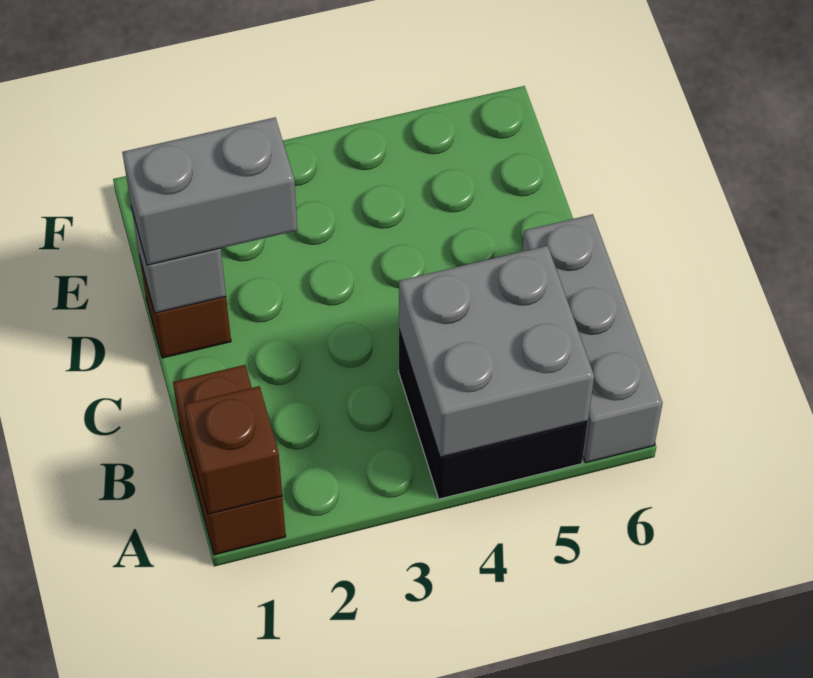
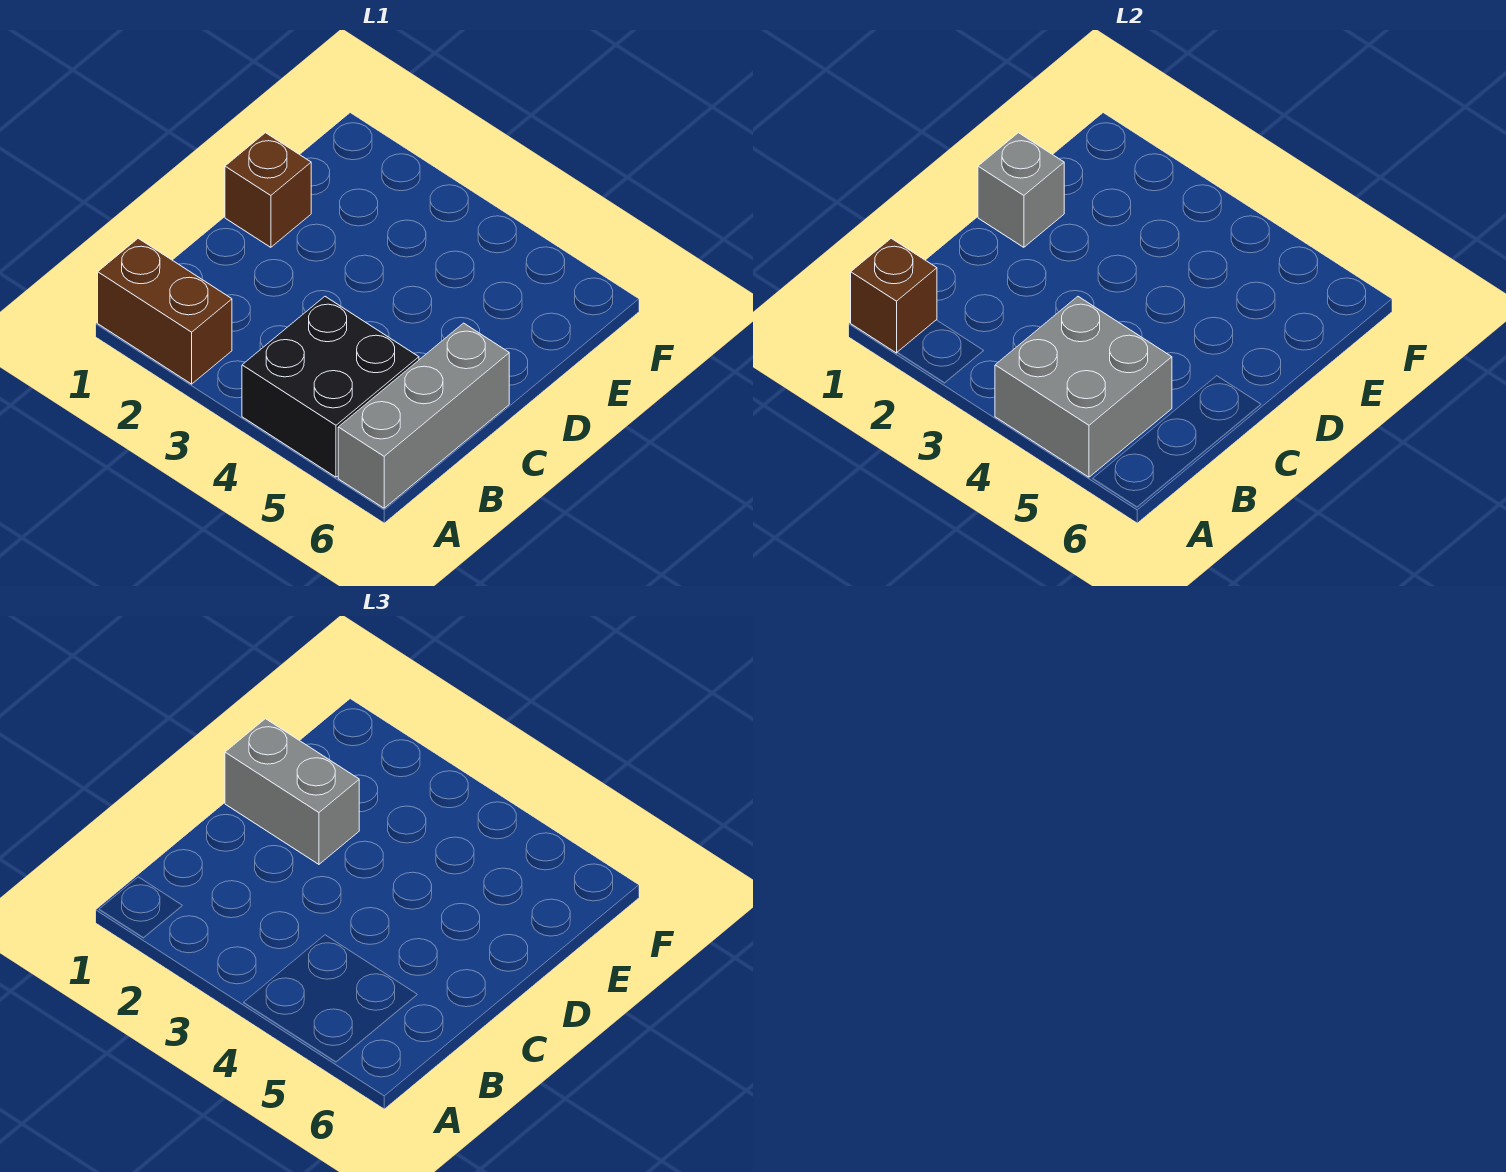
brown 1x2 brick [173,365,286,555] -> brown 1x2 brick turned to [98,238,232,384]

